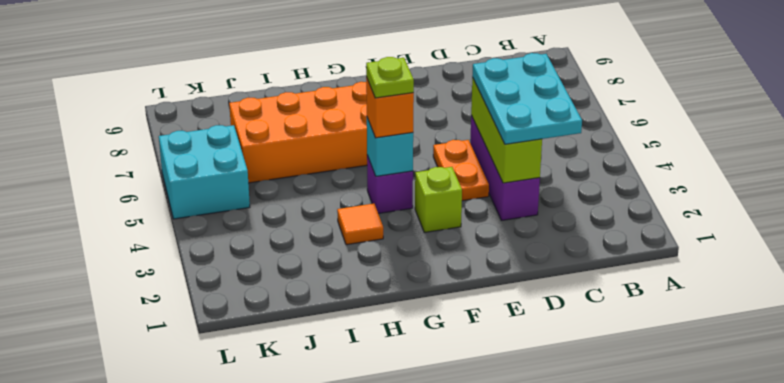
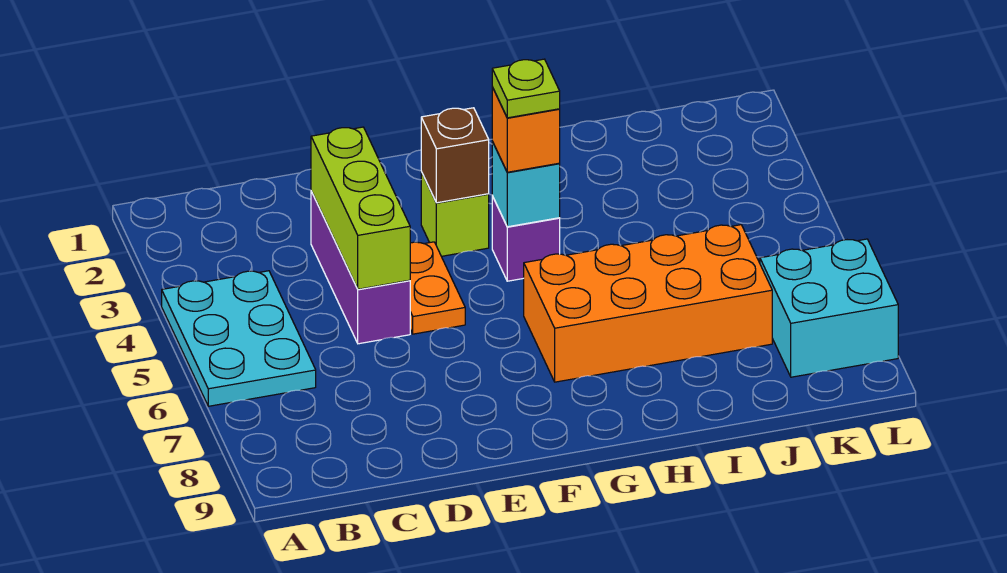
cyan 2x3 plate [472,53,582,144] -> cyan 2x3 plate moved to [162,271,316,406]
none -> brown 1x1 brick [421,108,489,203]
orange 1x1 tile [337,204,383,245] -> none
cyan 2x2 brick [159,125,250,219] -> cyan 2x2 brick moved to [760,239,898,377]

